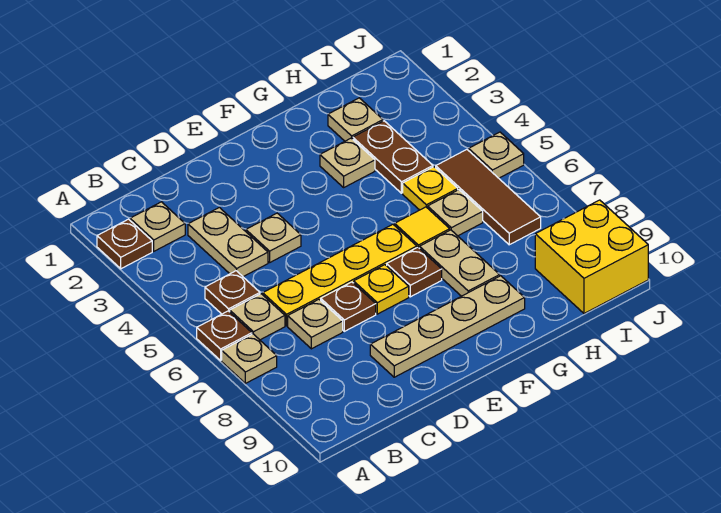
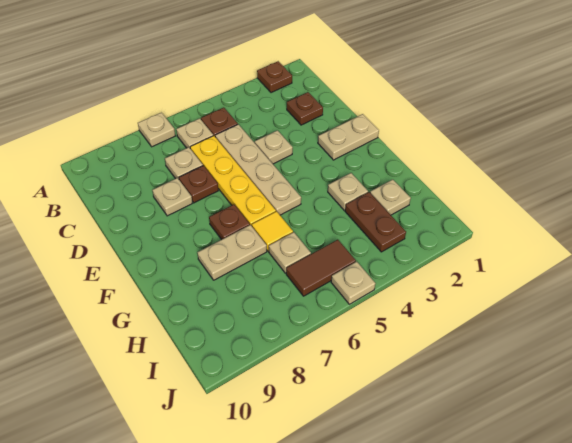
brown 1x1 plate [197,311,252,360] -> brown 1x1 plate moved to [287,92,323,125]
tan 1x1 plate [130,202,185,251] -> tan 1x1 plate moved to [152,178,192,216]
tan 1x2 plate [188,207,268,277] -> tan 1x2 plate moved to [318,114,379,160]
tan 1x4 plate [370,276,525,377] -> tan 1x4 plate moved to [215,124,301,215]
yellow 1x1 plate [354,265,409,314] -> none
brown 1x2 plate [353,121,433,193] -> brown 1x2 plate turned to [345,192,406,252]
yellow 1x1 plate [403,167,458,210] -> none
brown 1x3 tile [436,150,541,245] -> brown 1x2 tile [286,240,356,296]
yellow 2x2 brick [535,200,648,314] -> none

